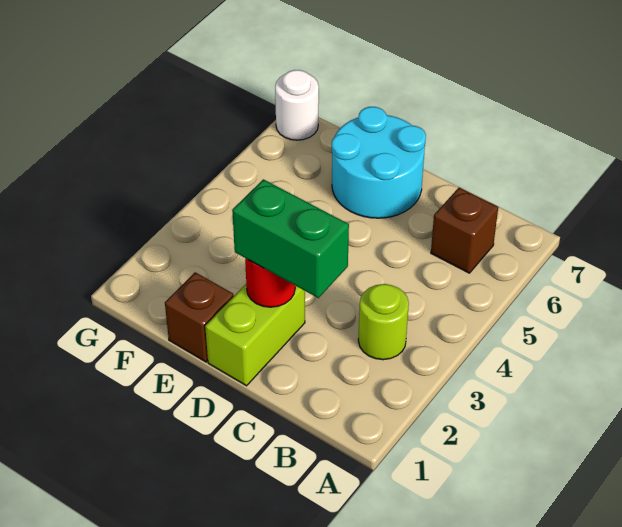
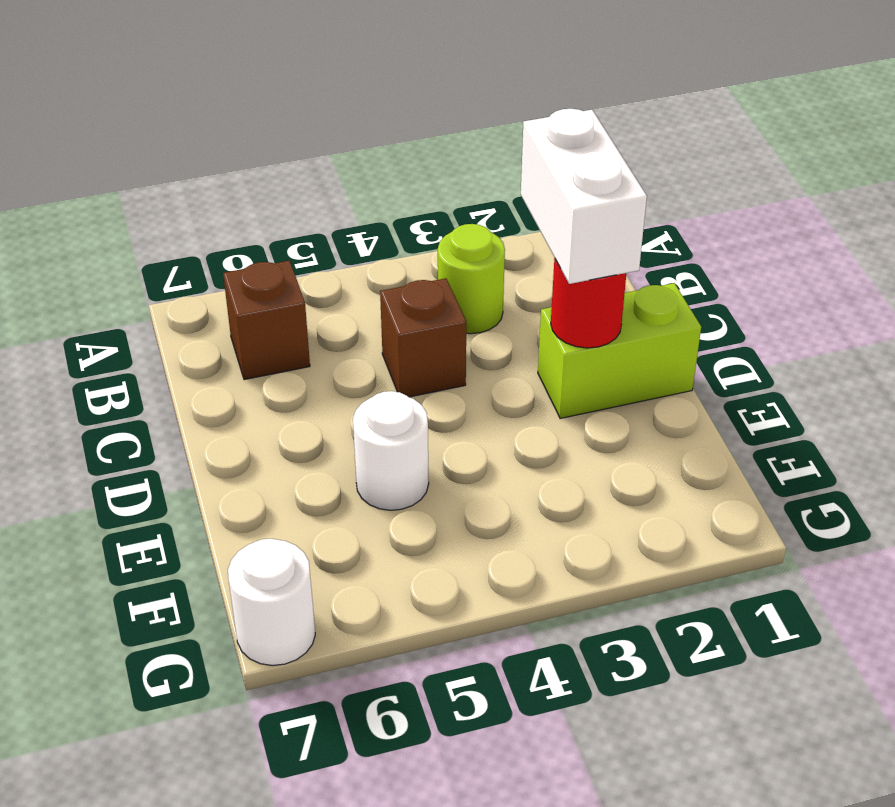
green 1x2 brick [232,179,349,298] -> white 1x2 brick [521,109,647,284]
cyan 2x2 round brick [332,107,426,218] -> none
brown 1x1 brick [165,272,234,362] -> brown 1x1 brick moved to [380,278,466,397]
none -> white 1x1 round brick [353,391,429,510]

